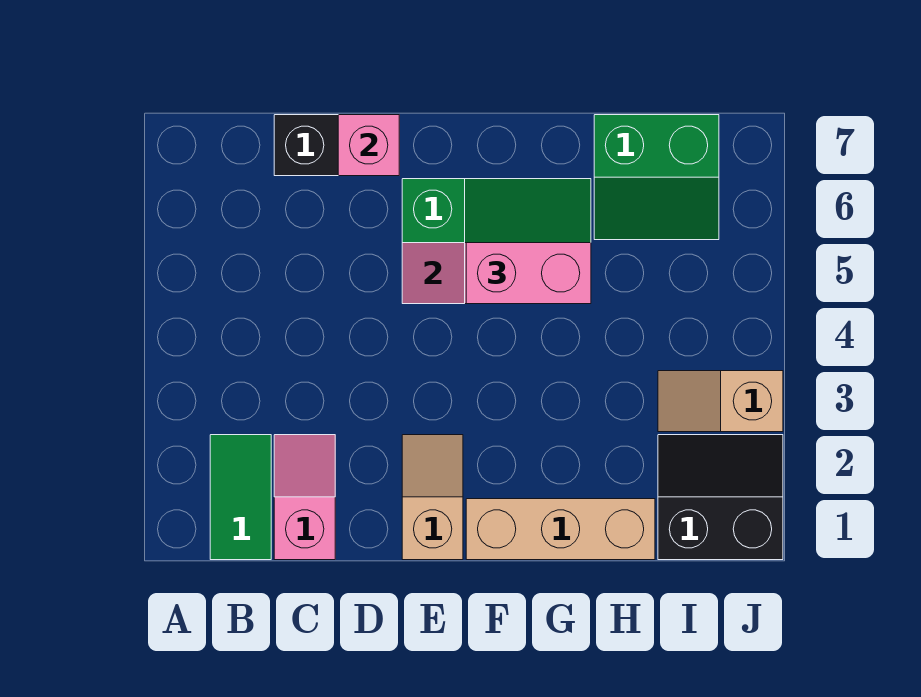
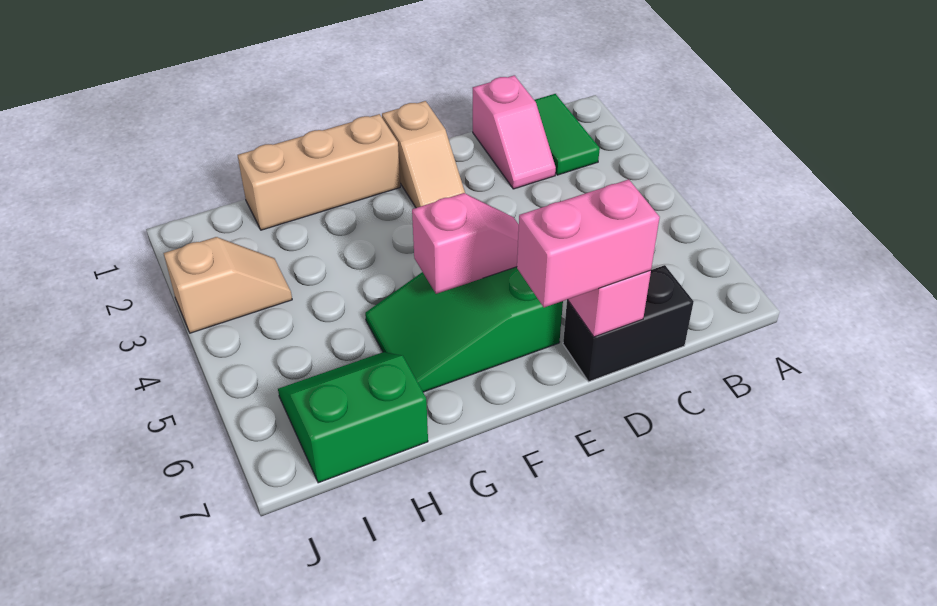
pink 1x2 brick [466,243,591,304] -> pink 1x2 brick moved to [517,180,660,307]
black 2x2 slope [658,435,783,560] -> none

